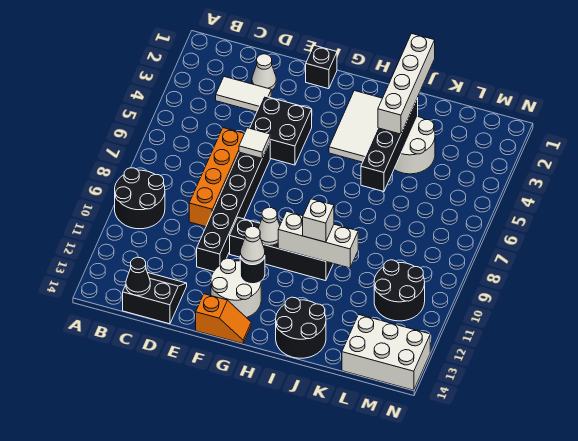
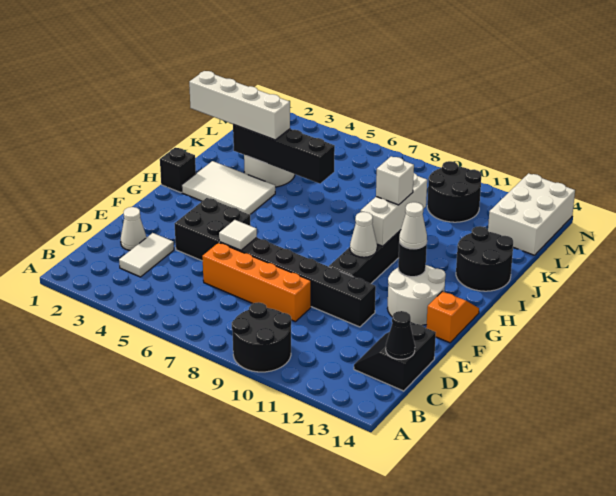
black 1x1 brick [306,45,337,89] -> black 1x1 brick moved to [160,148,196,193]

